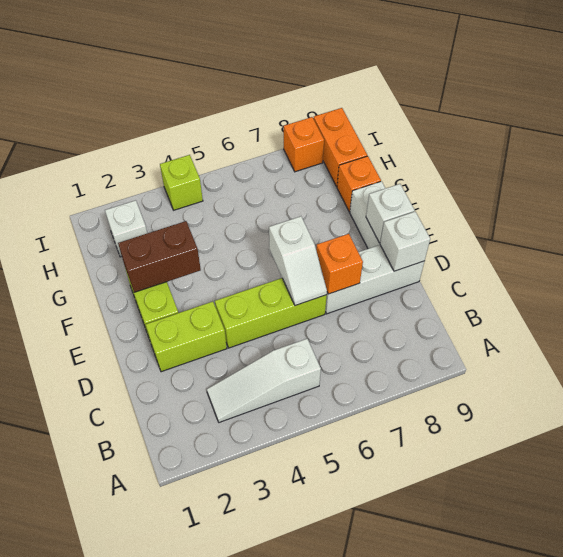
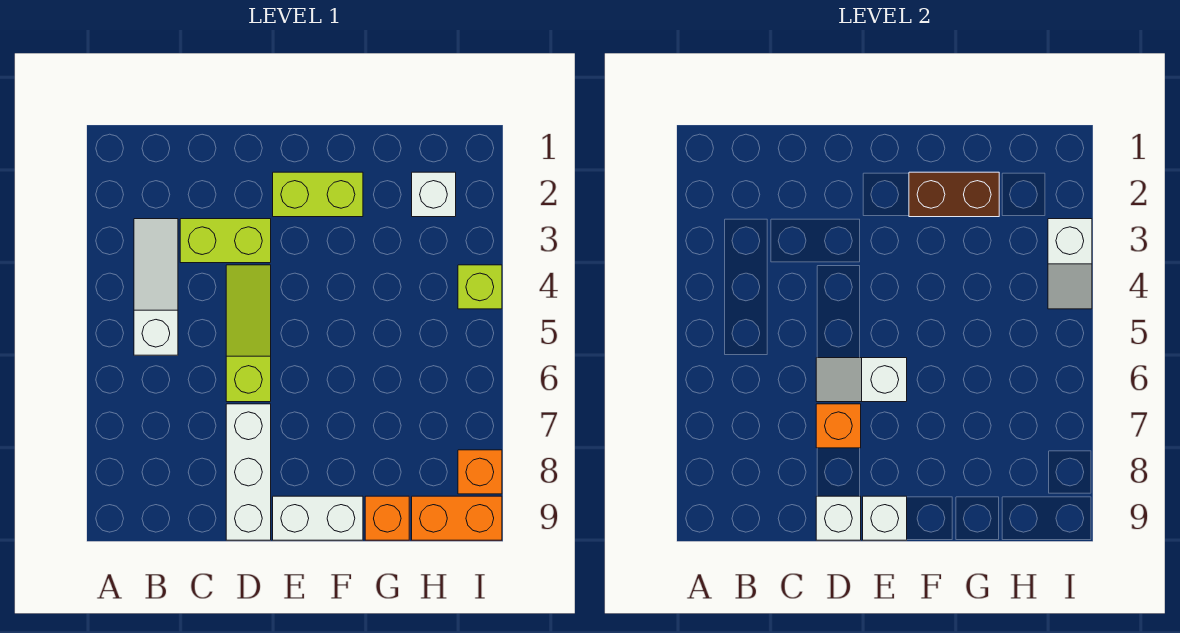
lime 1x2 brick [146,302,227,372] -> lime 1x2 brick turned to [180,219,271,263]
lime 1x3 brick [215,278,327,348] -> lime 1x3 slope [226,265,271,402]
brown 1x2 brick [118,221,201,292] -> brown 1x2 brick turned to [909,172,999,217]
none -> white 1x2 slope [1048,219,1092,309]

